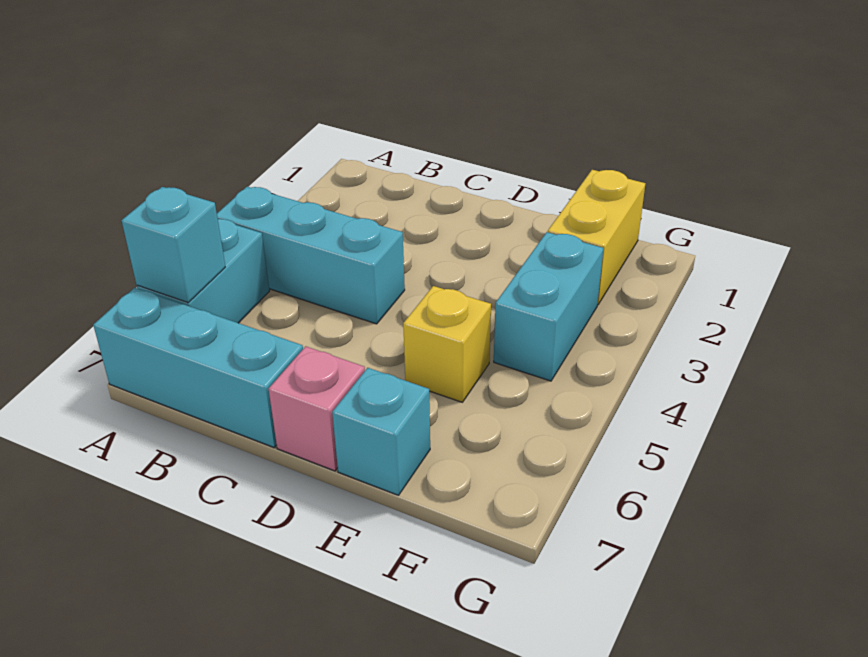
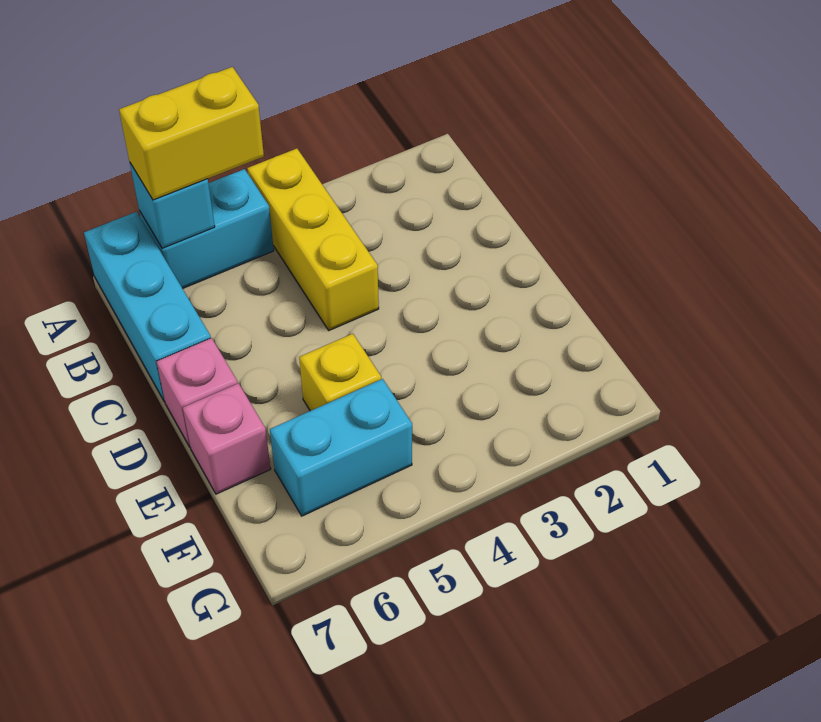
cyan 1x3 brick [217,187,405,324] -> yellow 1x3 brick [247,149,379,330]
cyan 1x1 brick [332,368,430,495] -> pink 1x1 brick [183,383,271,494]
yellow 1x2 brick [548,170,645,305] -> yellow 1x2 brick moved to [119,67,264,200]
cyan 1x2 brick [494,232,603,381] -> cyan 1x2 brick moved to [270,379,412,516]

